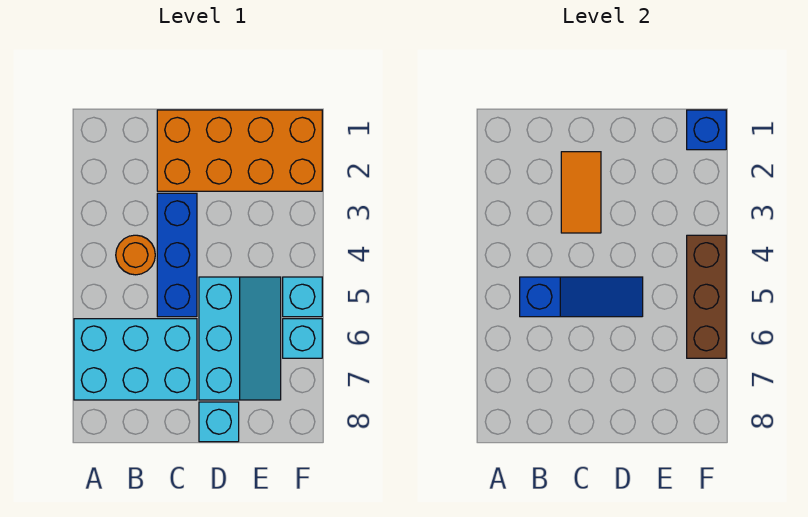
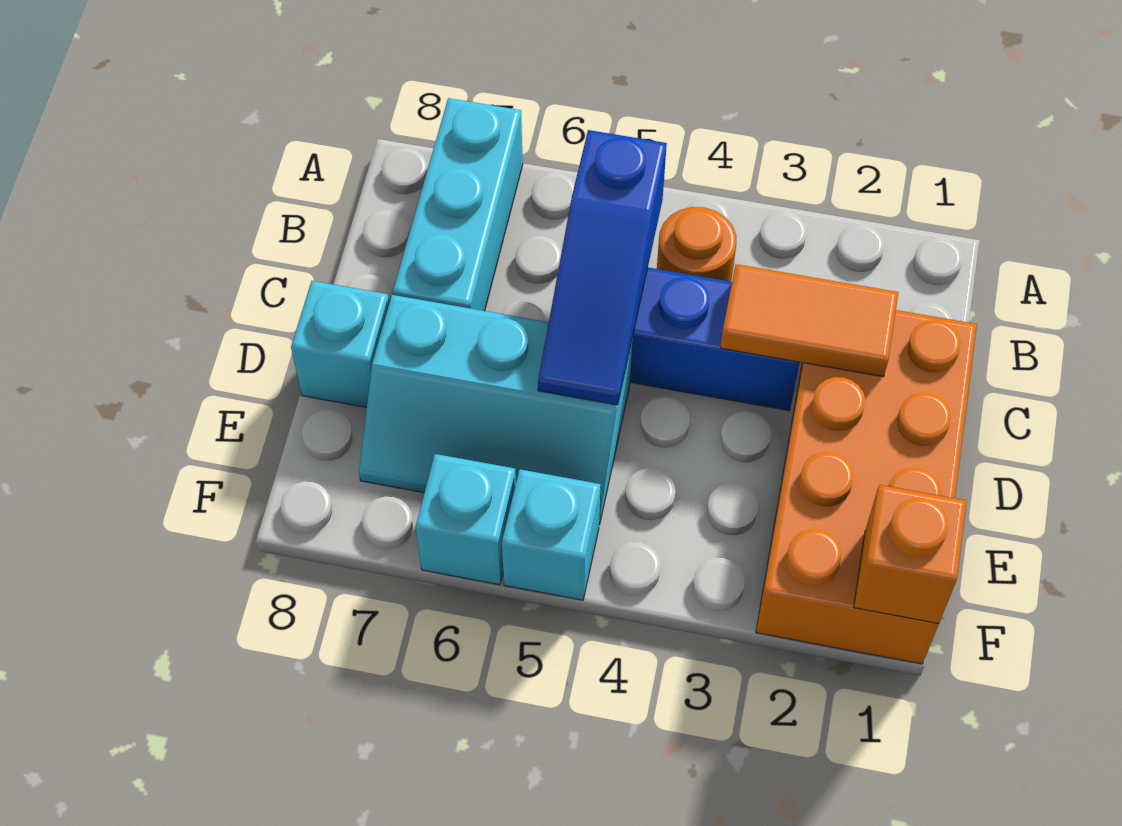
cyan 2x3 brick [74,319,197,400] -> cyan 1x3 brick [393,98,523,311]
blue 1x1 brick [687,110,726,150] -> orange 1x1 brick [854,485,967,624]
brown 1x3 brick [687,235,726,358] -> none

